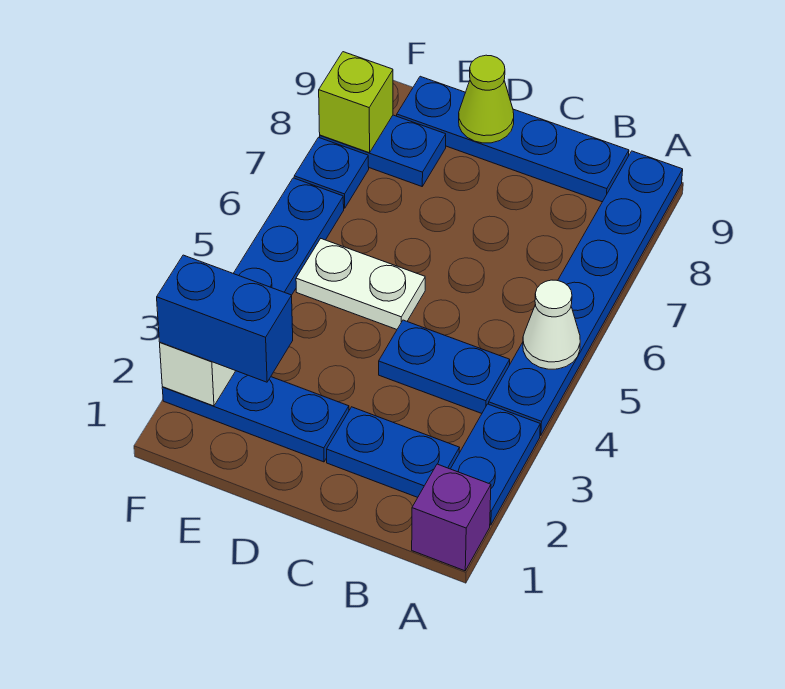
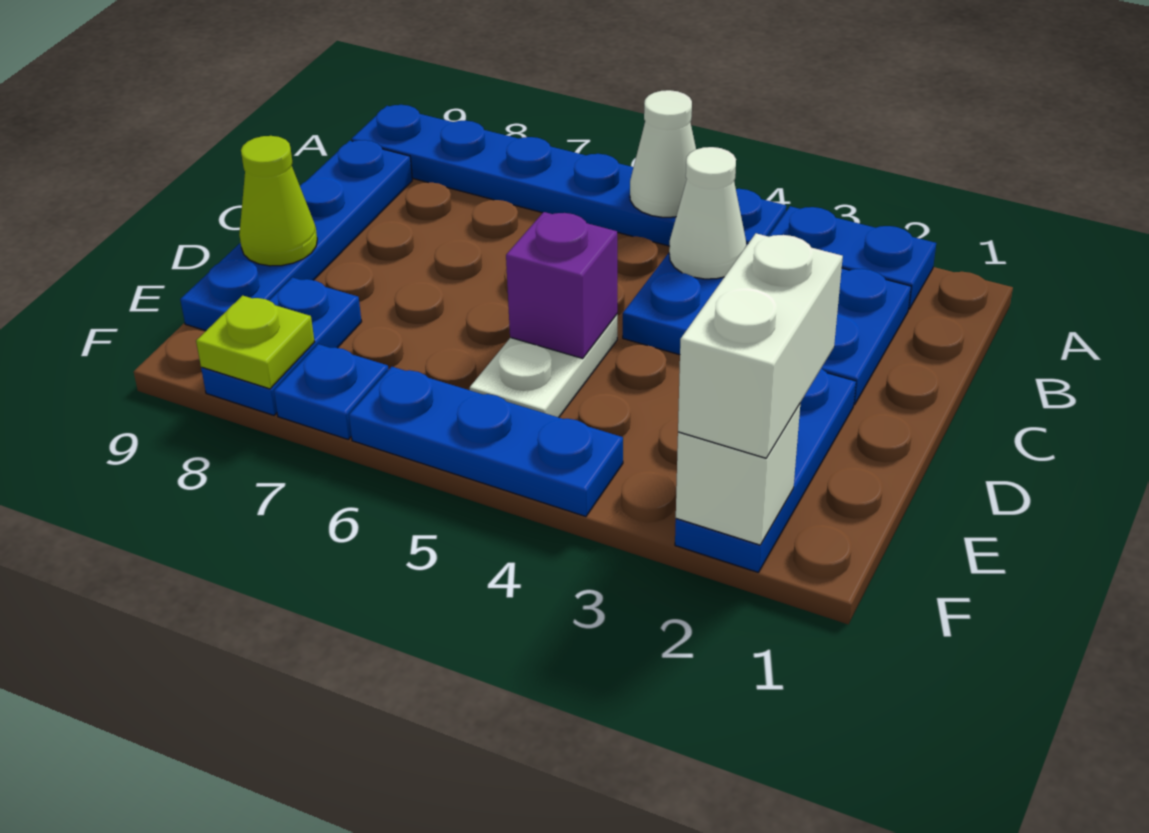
purple 1x1 brick [412,464,491,571] -> purple 1x1 brick moved to [506,212,617,358]
none -> white 1x1 cone [669,147,747,279]
blue 1x2 brick [157,255,293,382] -> white 1x2 brick [678,233,843,458]
lime 1x1 brick [319,52,393,153] -> lime 1x1 plate [196,296,314,389]

